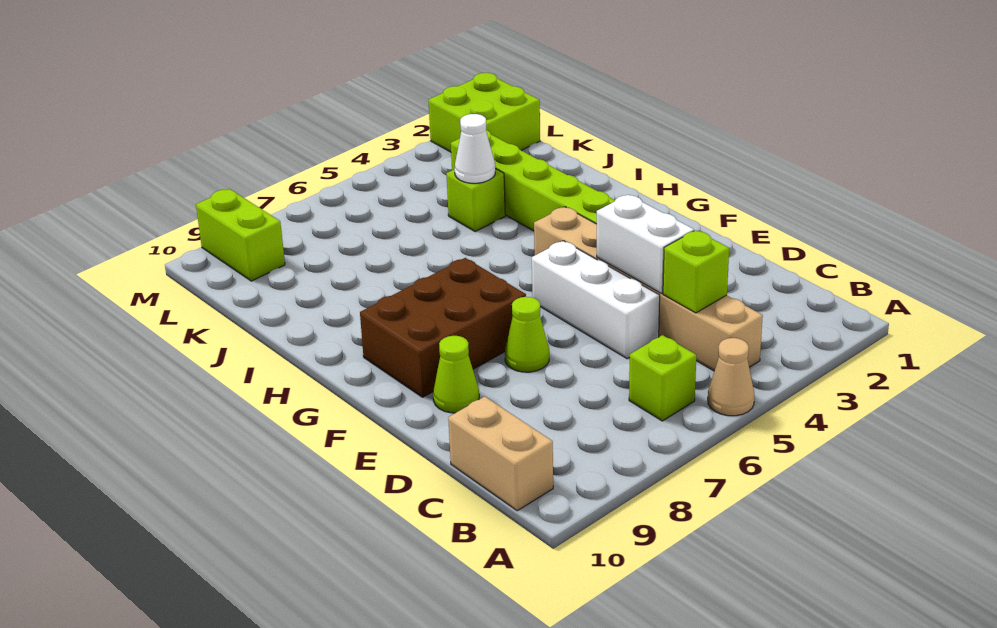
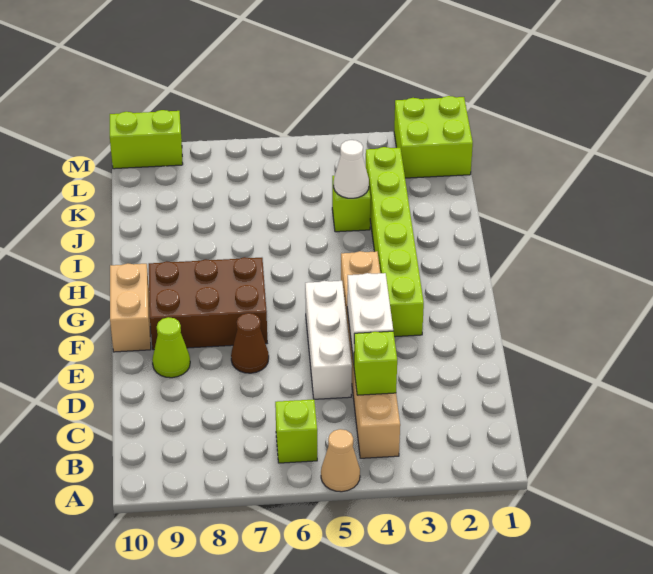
tan 1x2 brick [448,396,553,511] -> tan 1x2 brick moved to [110,263,151,352]
lime 1x1 cone [505,297,549,372] -> brown 1x1 cone [231,313,269,373]
lime 1x2 brick [196,189,285,281] -> lime 1x2 brick turned to [110,110,183,169]

